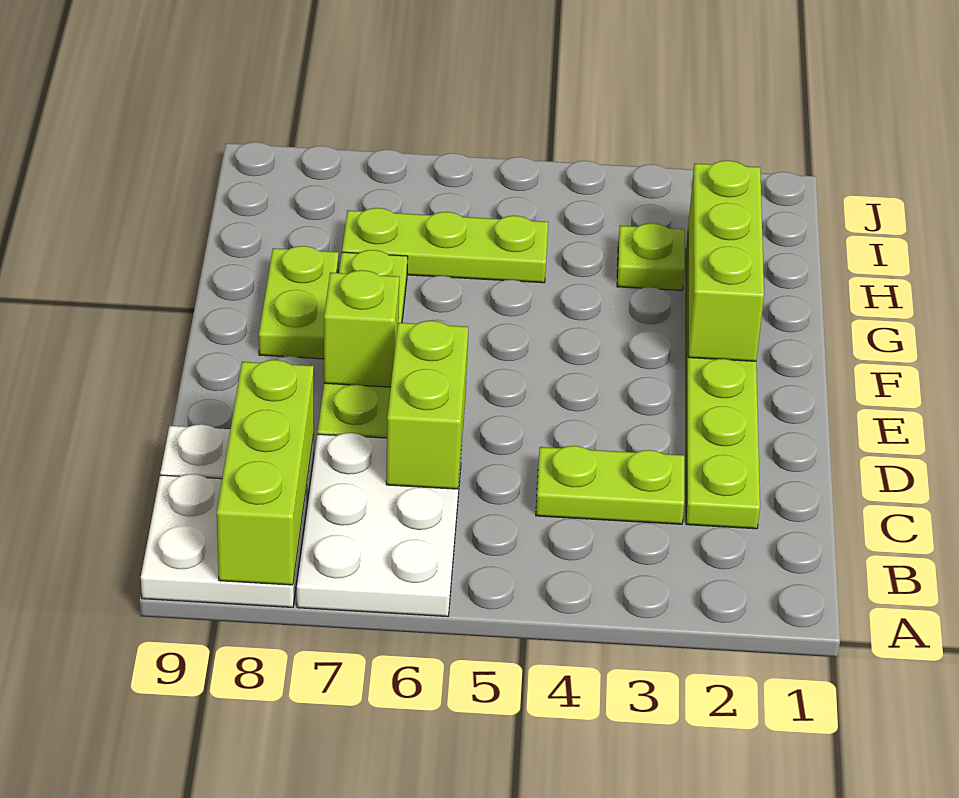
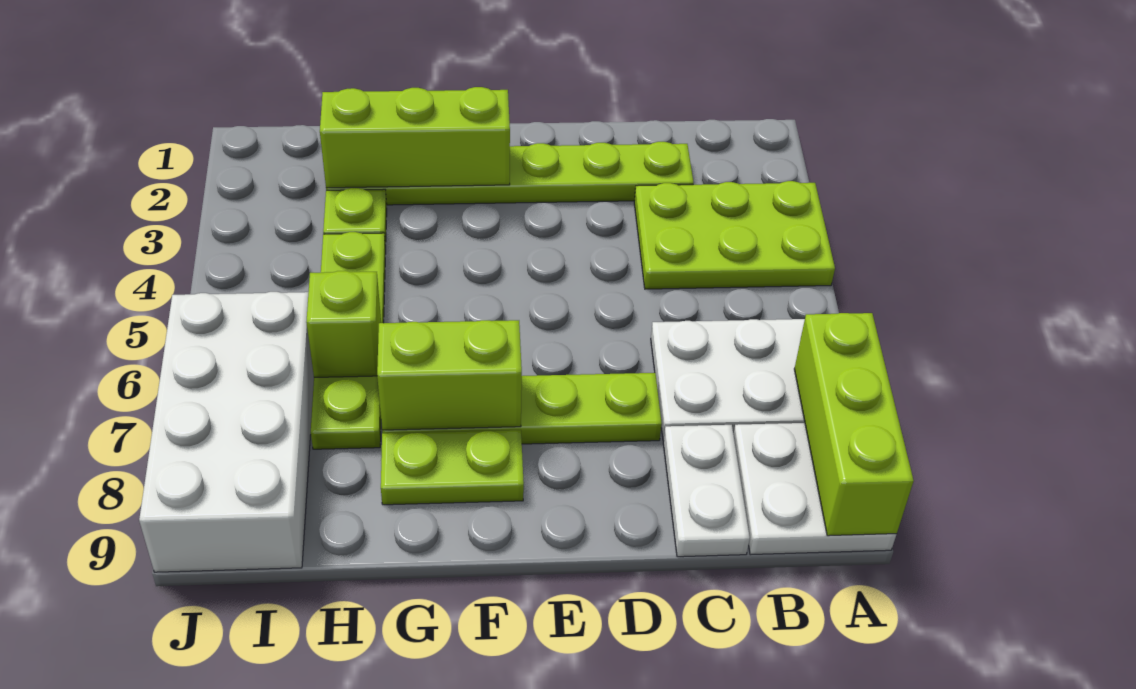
lime 1x3 brick [217,360,314,585] -> lime 1x3 brick turned to [794,313,914,536]
lime 1x2 plate [536,446,684,524] -> lime 2x3 plate [634,181,835,289]
lime 1x2 brick [386,321,468,489] -> lime 1x2 brick moved to [377,320,522,430]
lime 1x1 brick [324,270,399,387] -> lime 1x1 brick moved to [306,271,381,377]
lime 1x3 plate [342,208,548,283] -> lime 1x4 plate [311,232,386,449]
none -> white 2x4 brick [139,292,314,572]

